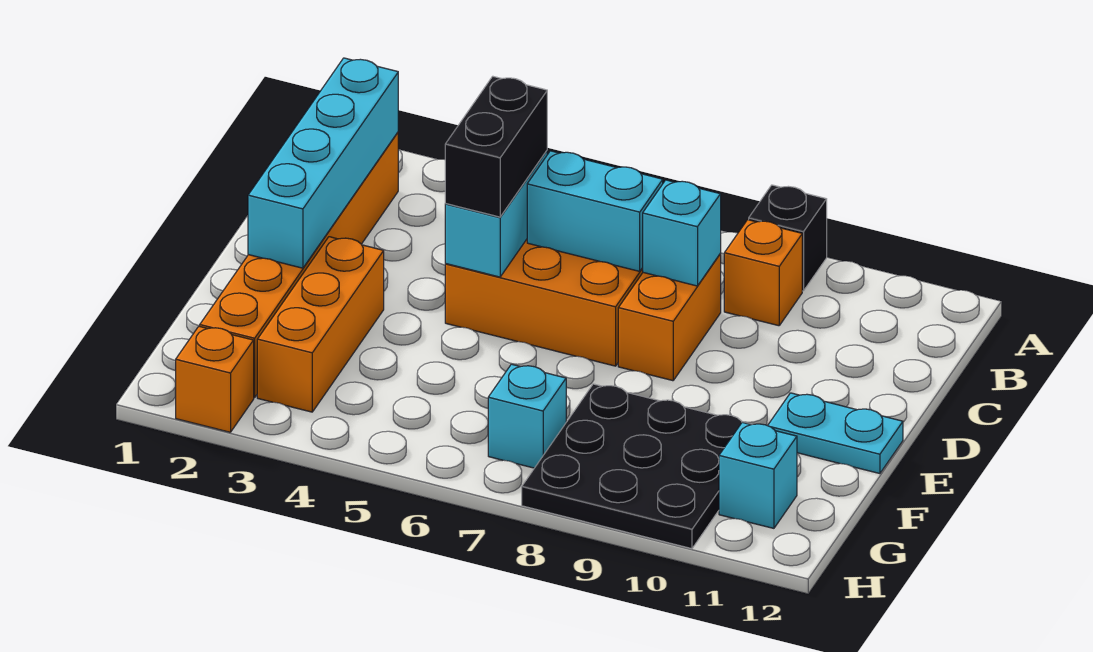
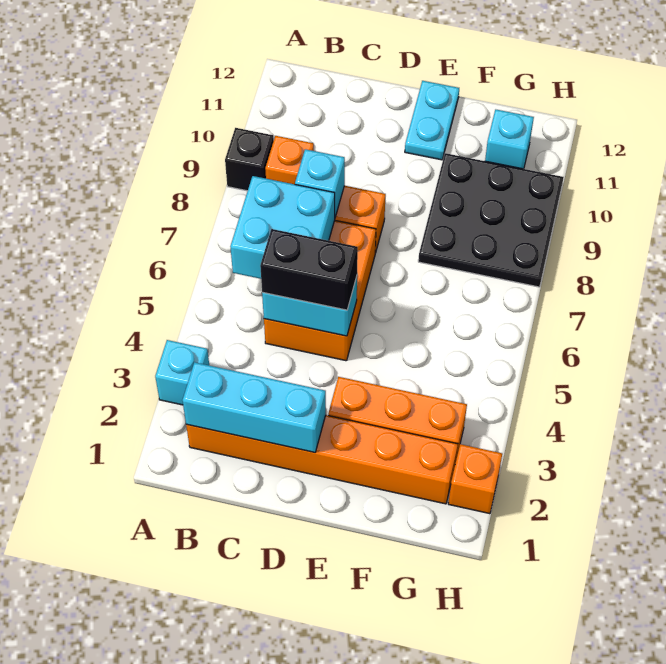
cyan 1x4 brick [248,58,398,268] -> cyan 1x3 brick [183,362,326,452]
cyan 1x2 brick [527,151,663,271] -> cyan 2x2 brick [230,176,335,279]
cyan 1x1 brick [488,364,566,468] -> cyan 1x1 brick moved to [155,340,209,405]

